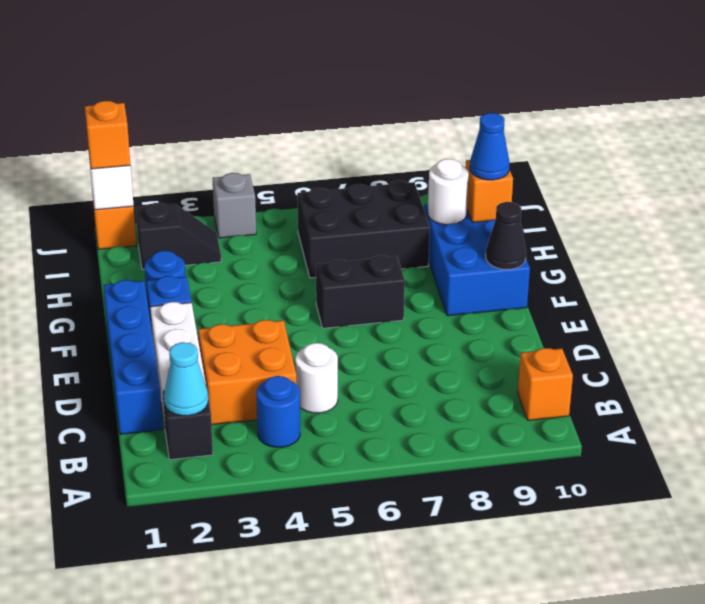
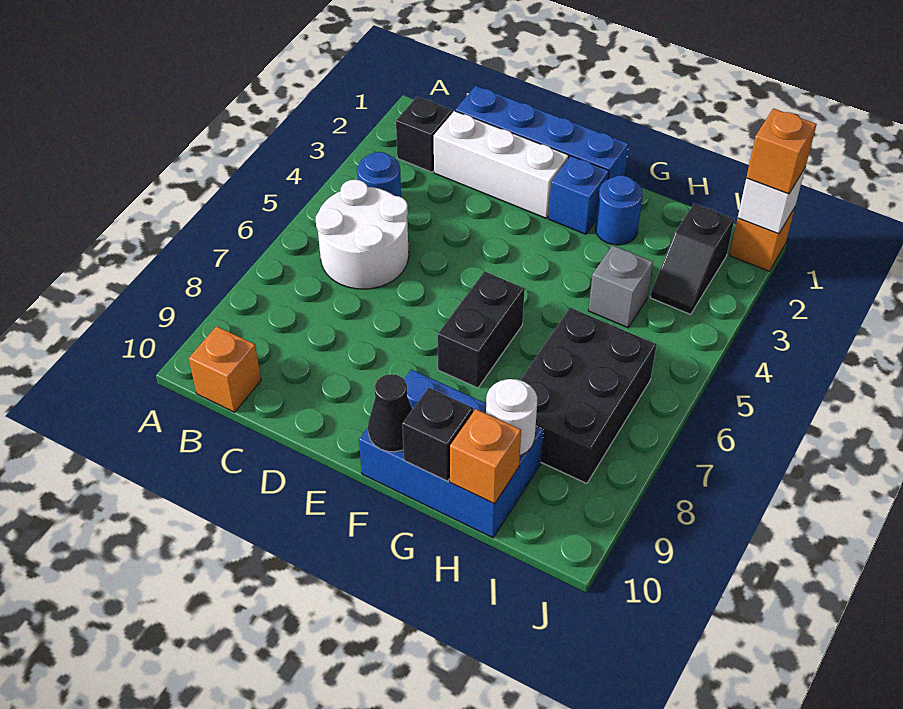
cyan 1x1 cone [164,342,208,416] -> none
orange 2x2 brick [198,320,297,425] -> none
white 1x1 round brick [295,343,338,413] -> white 2x2 round brick [316,180,409,289]
none -> black 1x1 brick [402,388,473,481]
blue 1x1 cone [470,113,510,180] -> none
grey 1x1 brick [212,173,256,238] -> grey 1x1 brick moved to [588,245,653,328]

